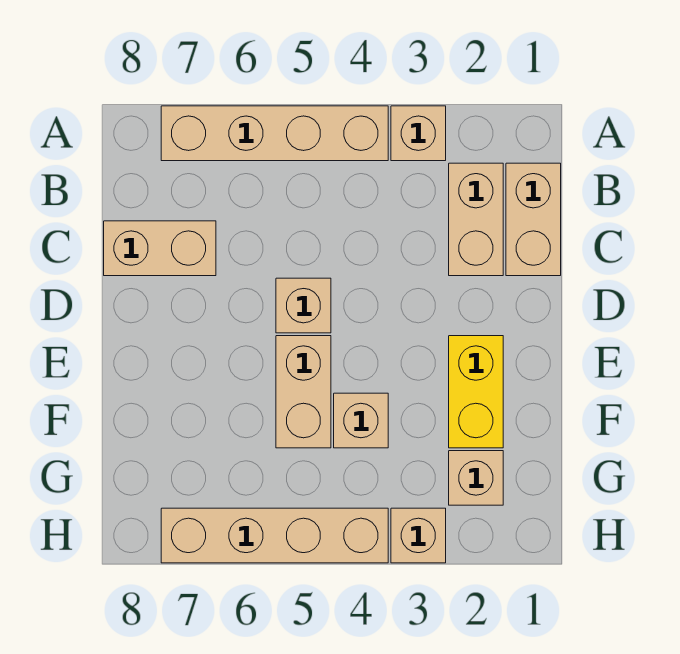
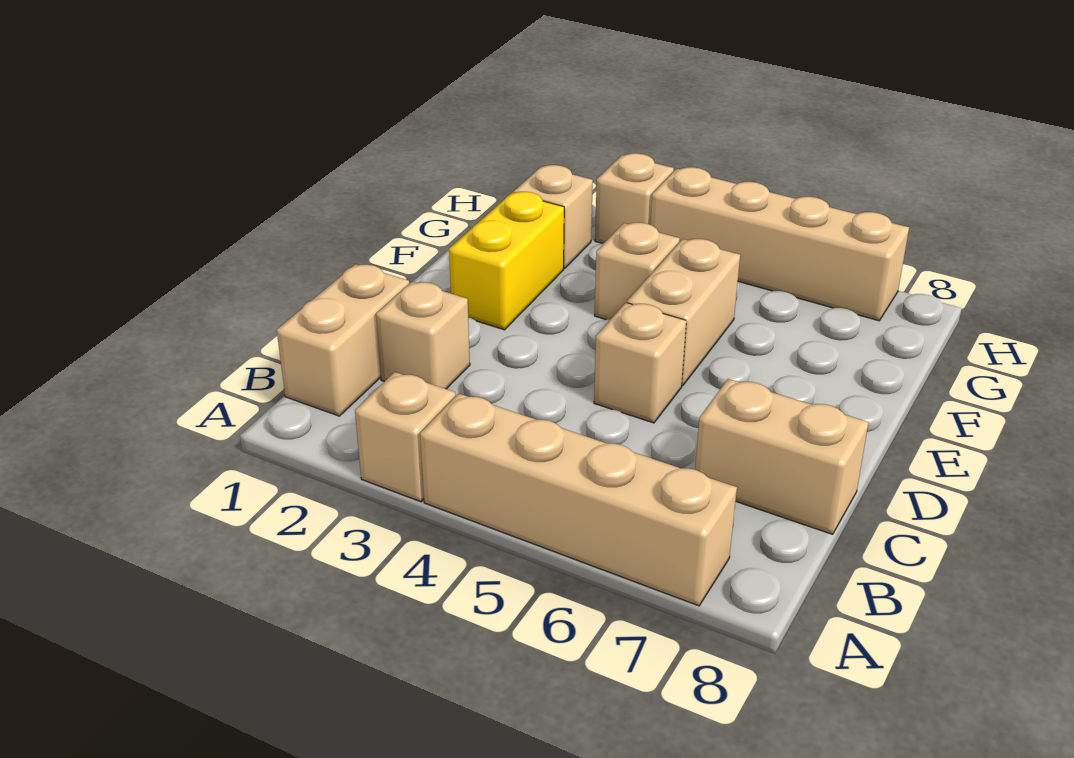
tan 1x2 brick [449,163,503,276] -> tan 1x1 brick [376,282,470,389]

